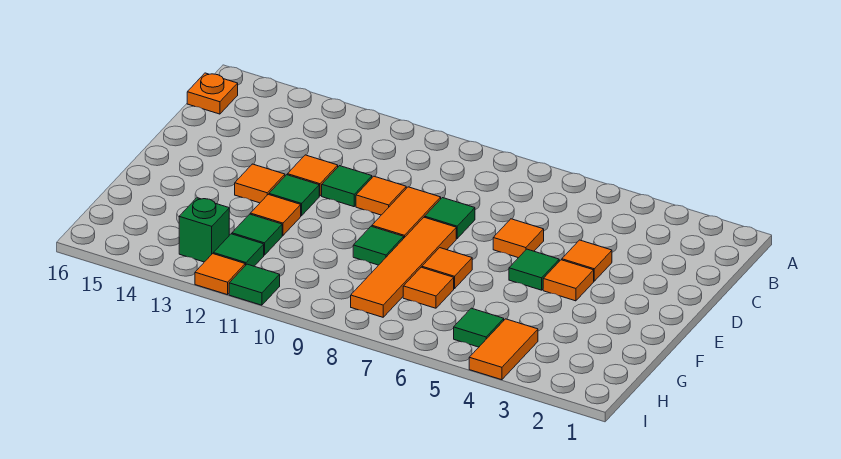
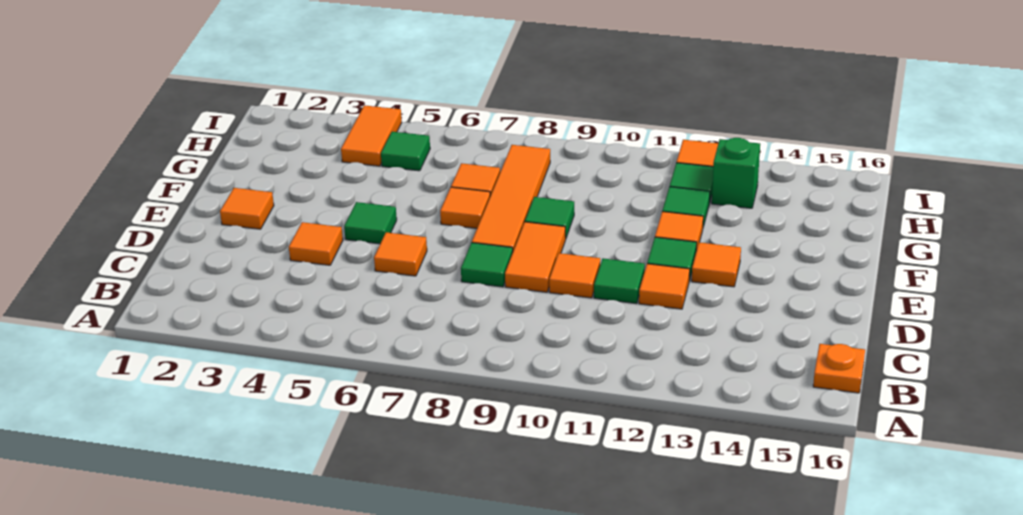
orange 1x1 tile [543,260,594,301] -> orange 1x1 tile moved to [220,188,274,229]
green 1x1 tile [229,264,280,305] -> none

